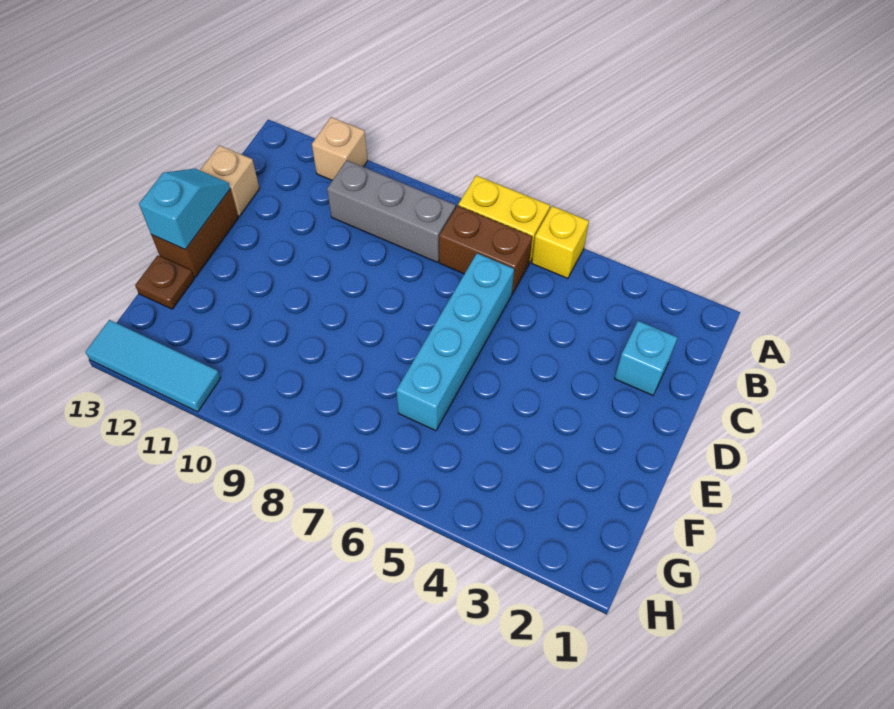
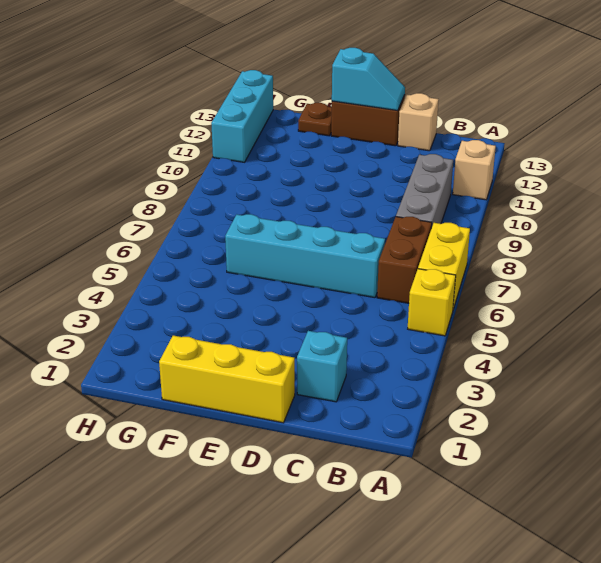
none -> yellow 1x3 brick [159,336,295,423]
cyan 1x3 tile [85,320,221,412] -> cyan 1x3 brick [211,70,273,162]

